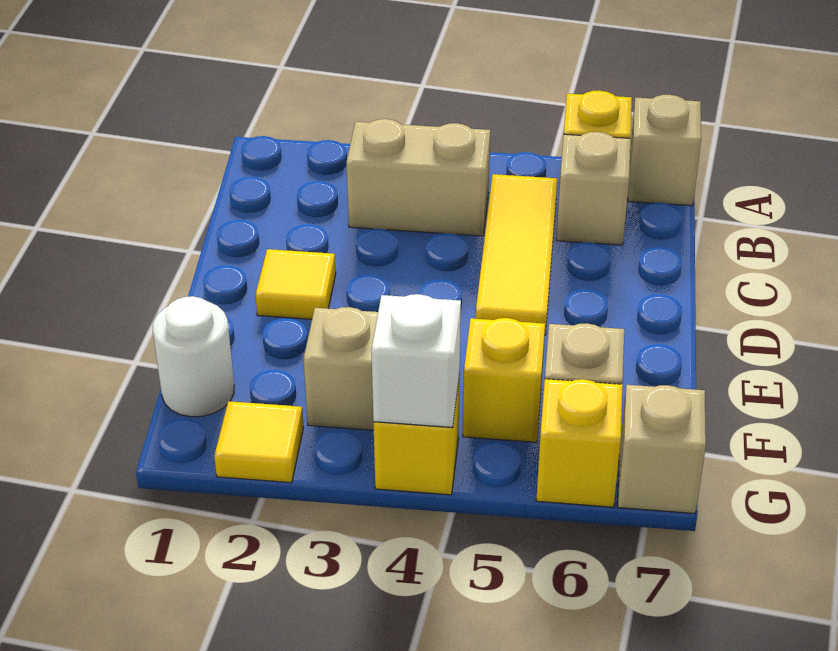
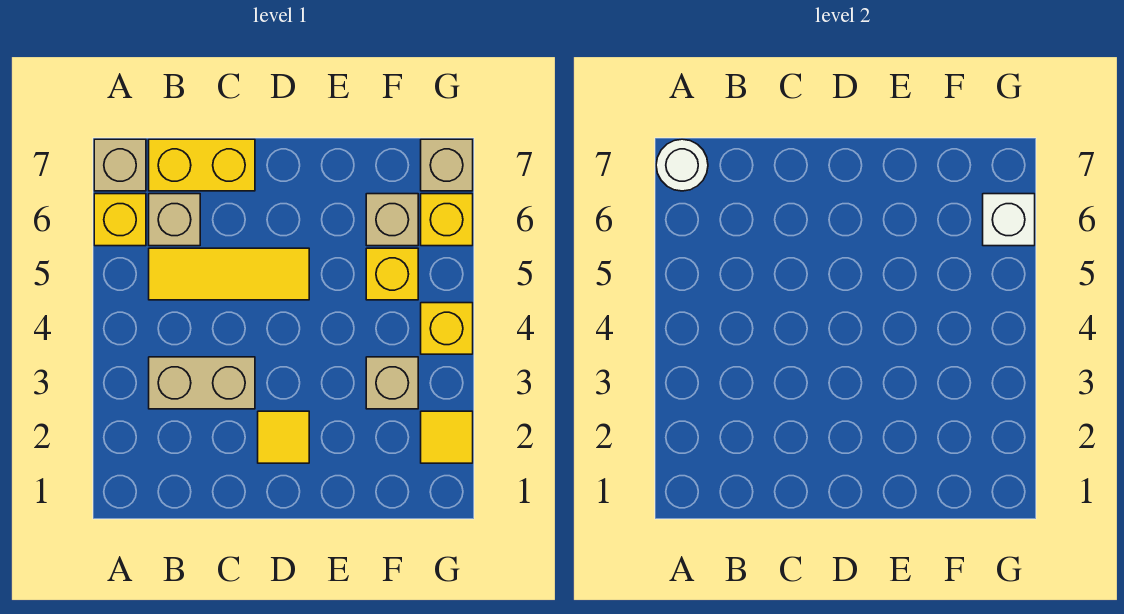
tan 1x2 brick [346,119,490,236] -> tan 1x2 brick turned to [149,357,255,409]
none -> yellow 1x2 brick [149,139,255,191]
white 1x1 round brick [153,296,234,417] -> white 1x1 round brick moved to [656,139,708,191]
white 1x1 brick [371,294,461,428] -> white 1x1 brick moved to [983,194,1035,246]

